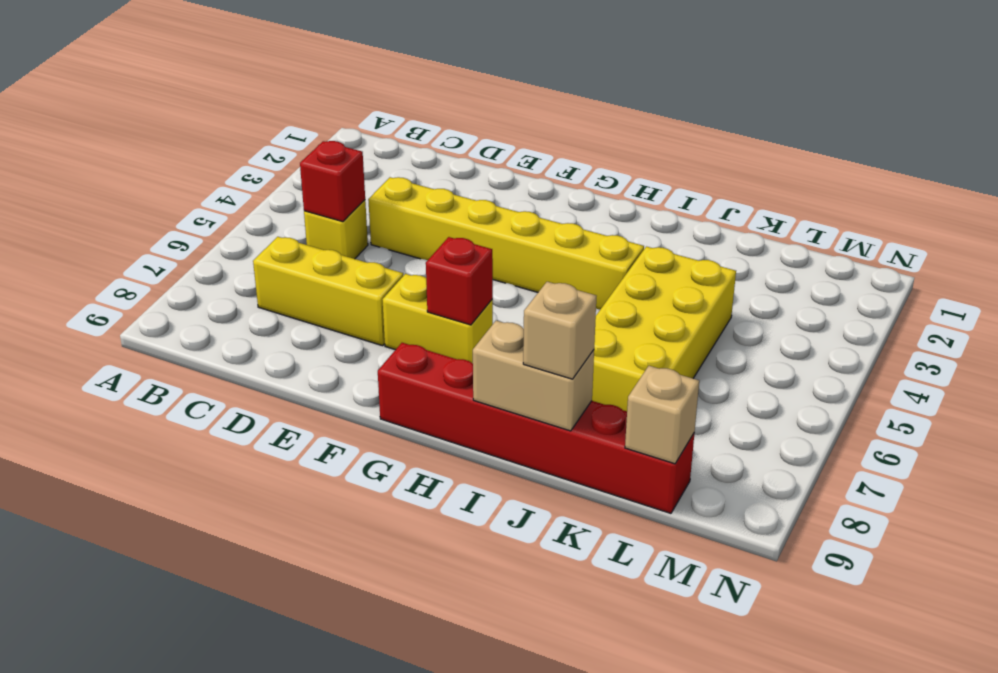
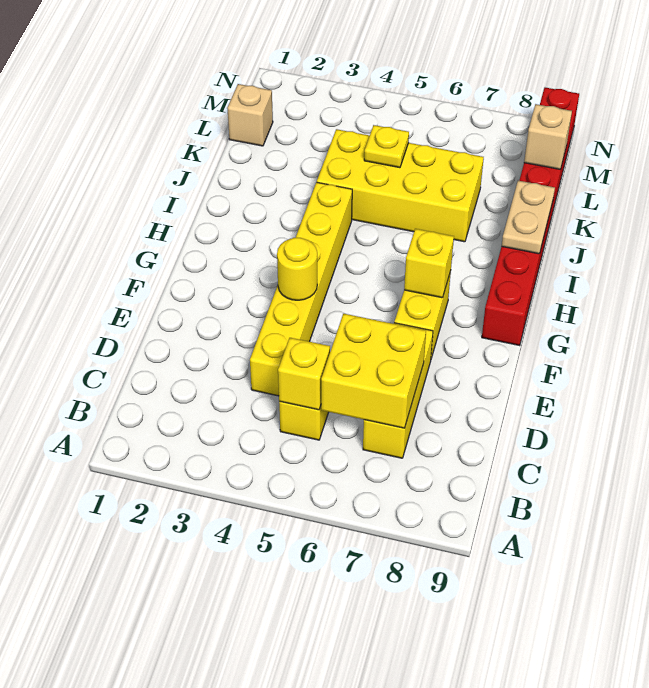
red 1x1 brick [300,141,365,222] -> yellow 1x1 brick [278,338,330,410]
none -> yellow 2x2 brick [321,314,426,428]
none -> yellow 1x1 round brick [277,238,317,300]
red 1x1 brick [426,237,493,325] -> yellow 1x1 brick [404,229,454,298]
red 1x6 brick [378,343,694,513] -> red 1x8 brick [482,88,579,346]
tan 1x2 brick [473,321,594,431] -> tan 1x2 plate [502,181,555,254]
tan 1x1 brick [523,282,596,379] -> tan 1x1 brick moved to [227,84,273,146]
none -> yellow 1x1 plate [364,125,409,168]

